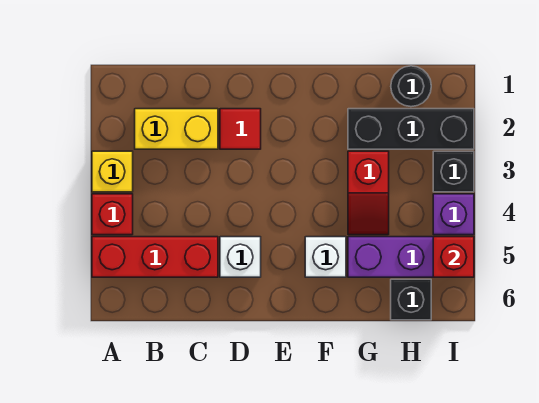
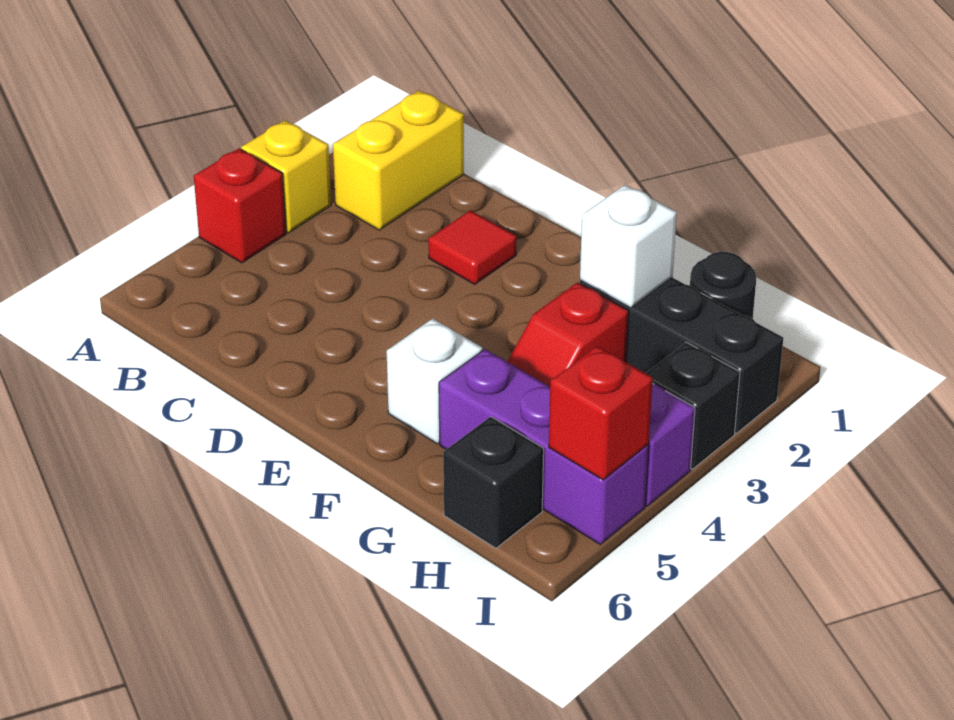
red 1x3 brick [92,237,218,277] -> none
yellow 1x2 brick [135,109,218,149] -> yellow 1x2 brick turned to [333,91,464,230]
white 1x1 brick [220,237,261,277] -> white 1x1 brick moved to [580,185,677,308]

